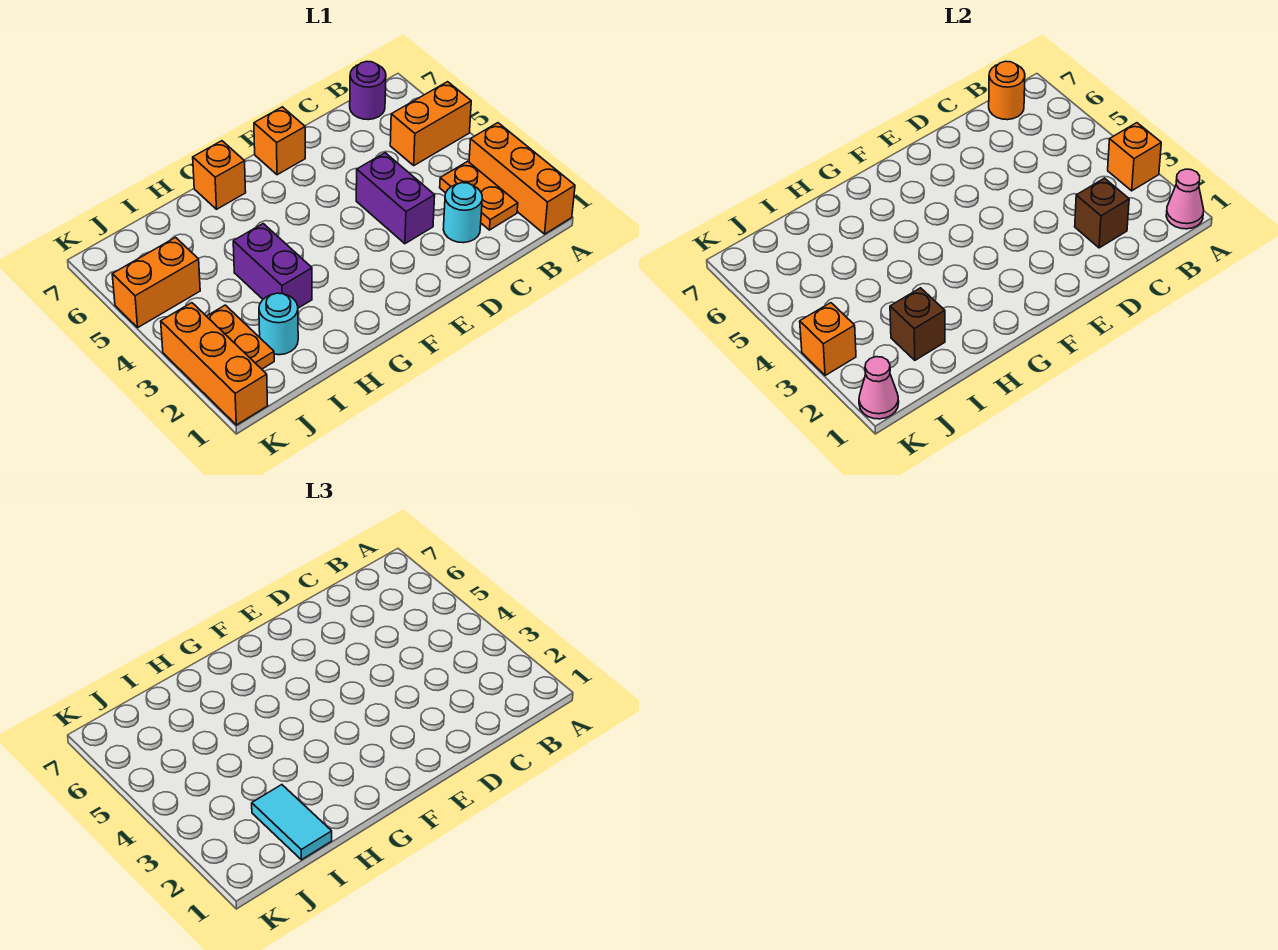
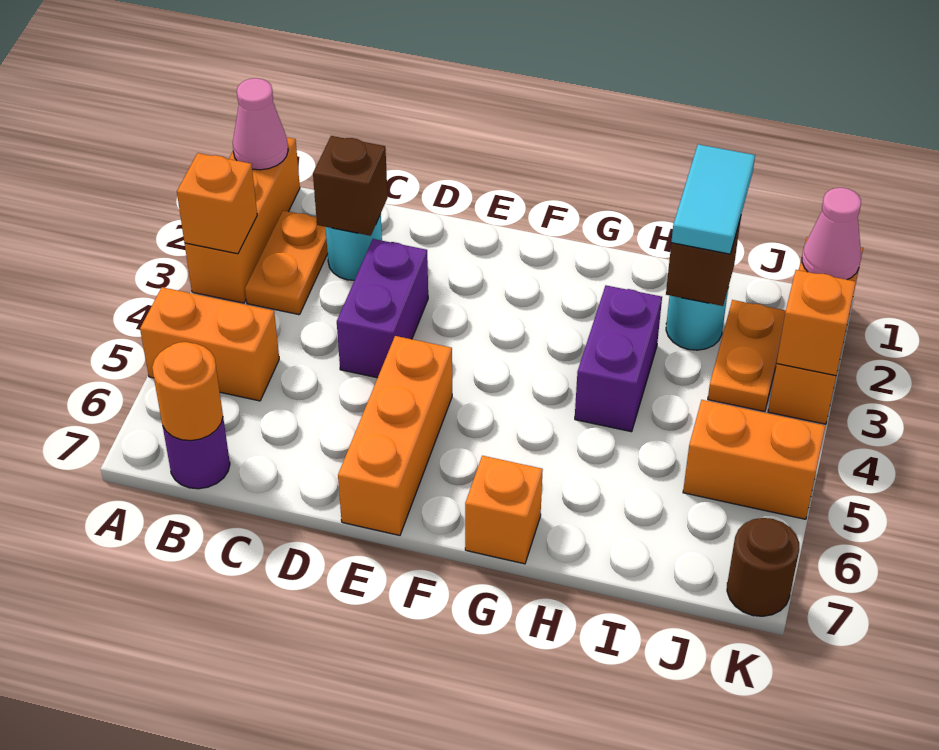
orange 1x1 brick [254,107,305,175] -> orange 1x3 brick [338,336,452,535]
none -> brown 1x1 round brick [727,518,799,616]

